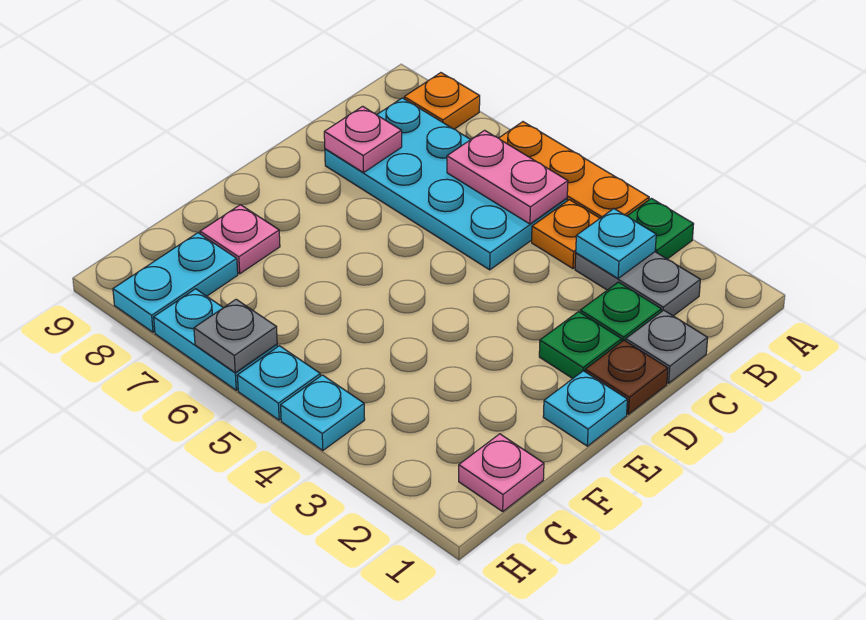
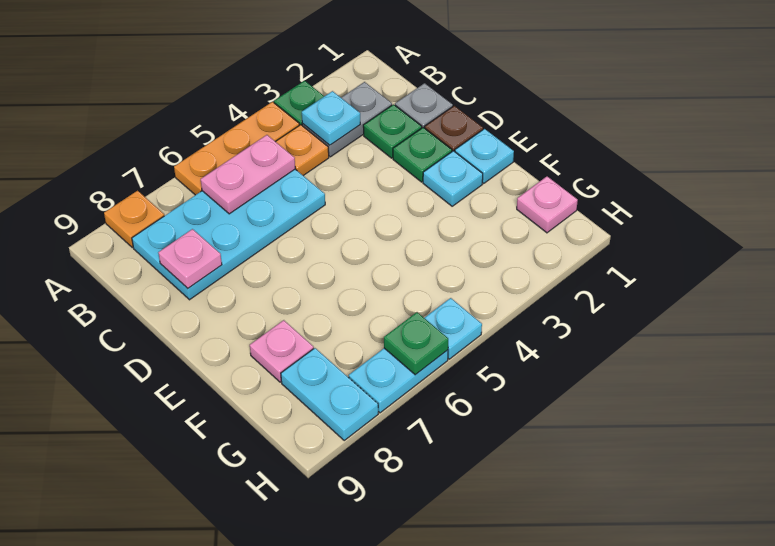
cyan 1x1 plate [281,375,365,451] -> cyan 1x1 plate moved to [423,151,483,206]
grey 1x1 plate [194,299,277,373] -> green 1x1 plate [384,312,448,375]

